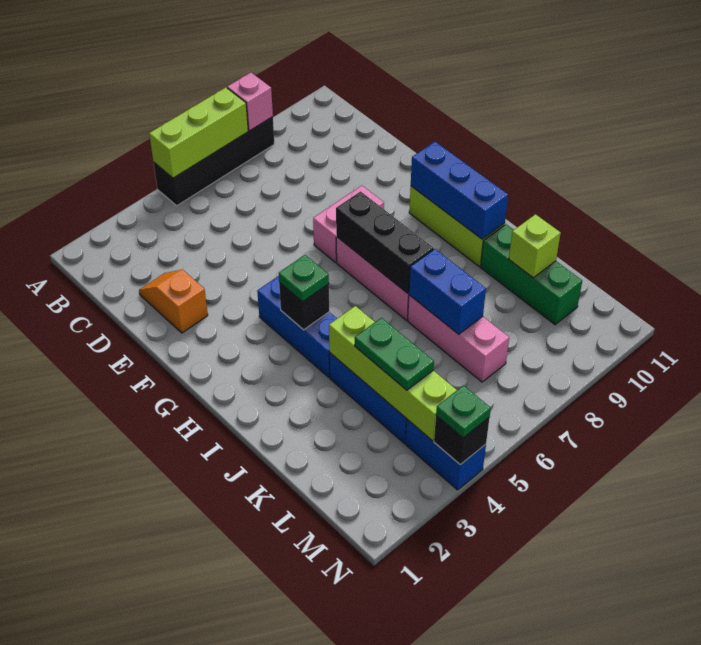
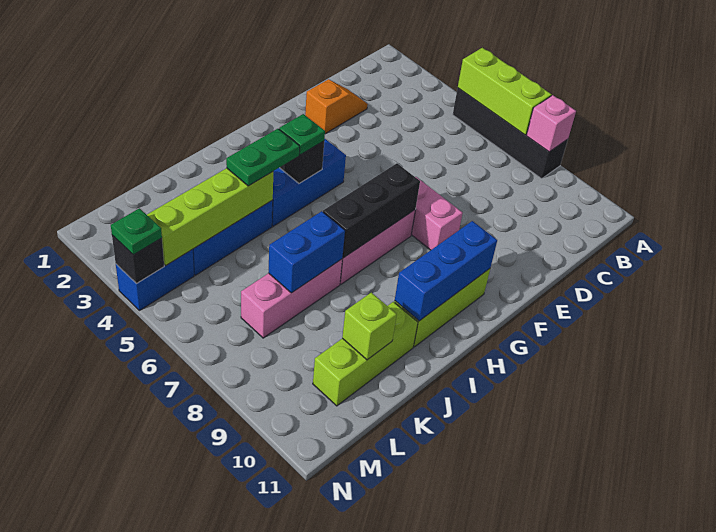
green 1x3 brick [481,224,582,325] -> lime 1x3 brick [313,302,418,406]
green 1x2 plate [355,318,434,390] -> green 1x2 plate moved to [226,129,300,186]

